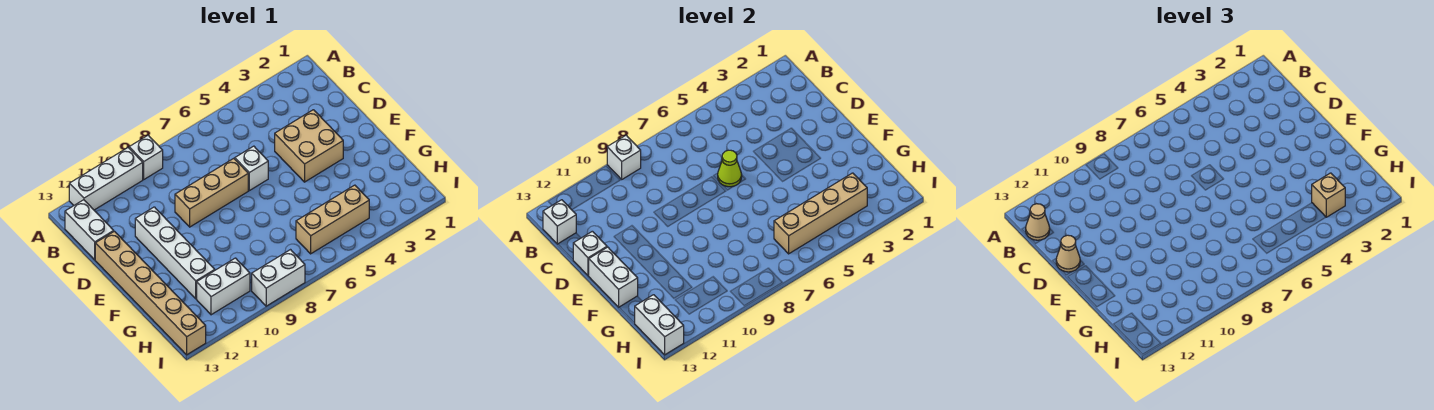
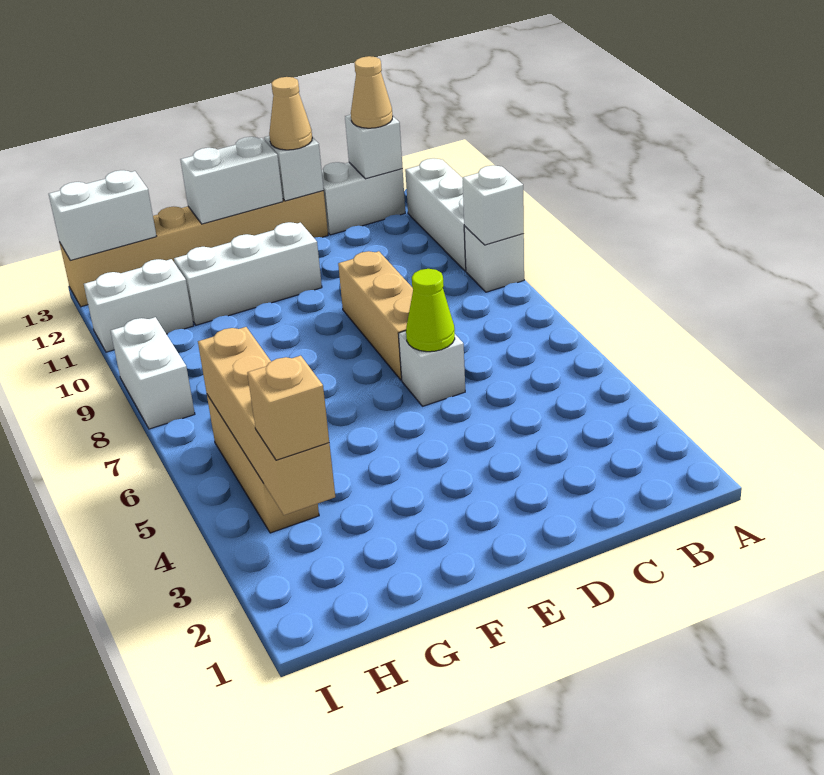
tan 2x2 brick [275,110,343,182] -> none
white 1x4 brick [135,207,215,299] -> white 1x3 brick [174,222,322,325]
white 1x2 brick [197,258,250,315] -> white 1x2 brick turned to [84,259,194,352]

